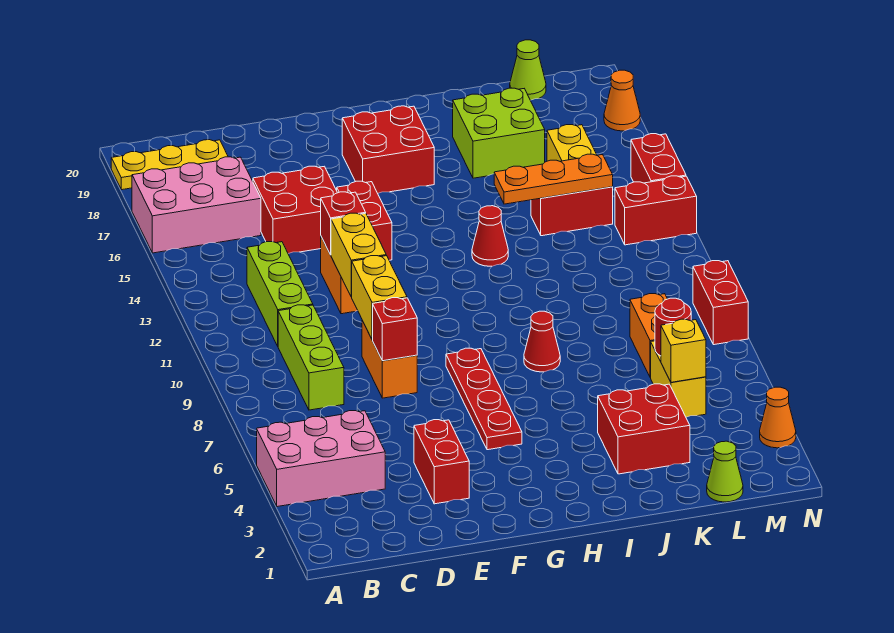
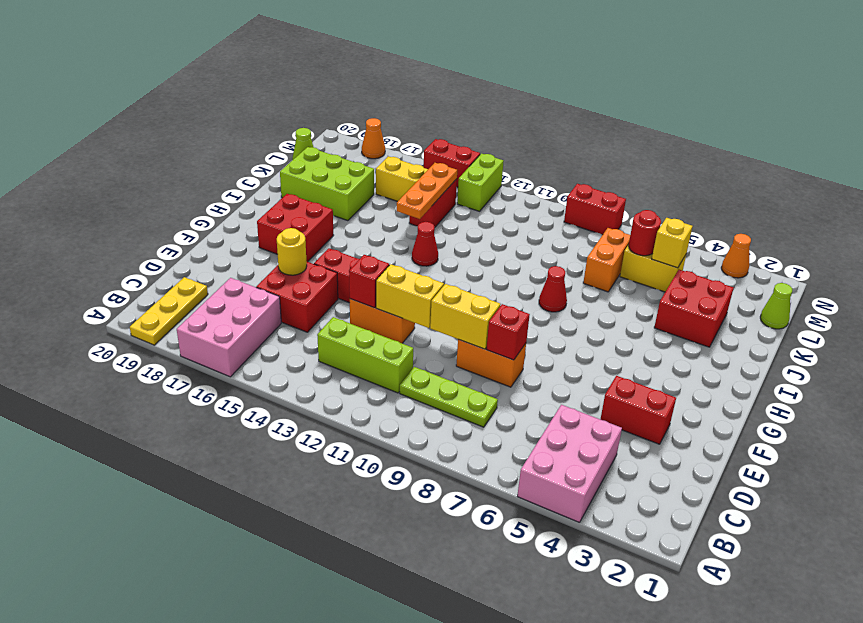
lime 1x3 brick [278,305,344,410] -> lime 1x3 plate [400,367,498,427]
none -> yellow 1x1 round brick [277,228,307,275]
red 1x4 plate [446,348,522,450] -> none
lime 2x2 brick [453,88,545,178] -> lime 2x3 brick [280,147,374,221]
orange 1x2 brick [630,294,667,378] -> orange 1x2 brick turned to [583,228,630,292]
red 1x2 brick [615,176,697,245] -> lime 1x2 brick [457,154,504,211]

